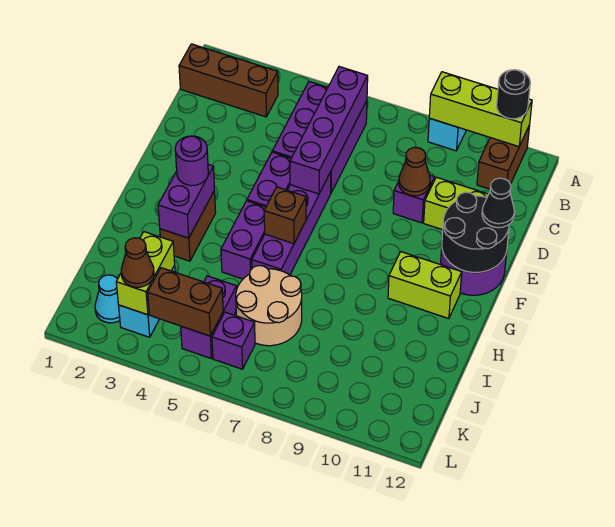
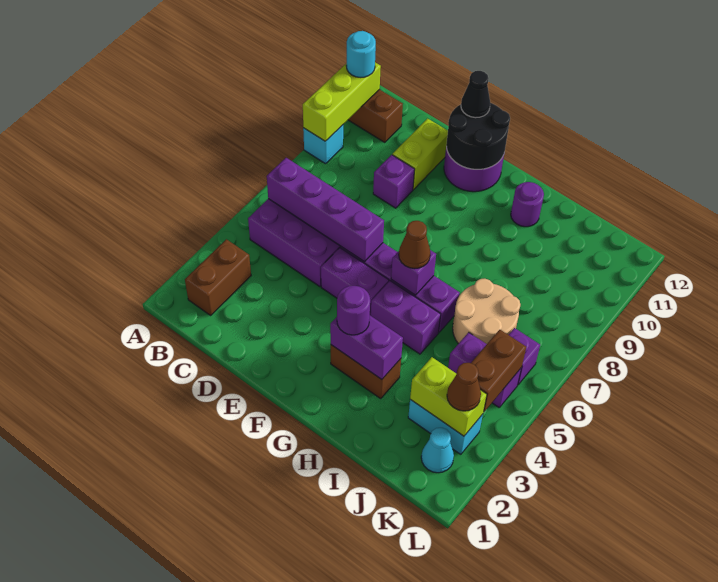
black 1x1 round brick [497,70,530,119] -> cyan 1x1 round brick [346,31,376,78]
brown 1x3 brick [179,44,278,117] -> brown 1x2 brick [185,239,251,315]
brown 1x1 cone [399,147,430,196] -> brown 1x1 cone moved to [399,221,430,269]
brown 1x1 brick [264,187,306,244] -> purple 1x1 brick [391,250,436,295]
lime 1x2 brick [388,252,462,319] -> none
none -> purple 1x1 round brick [511,182,544,227]

